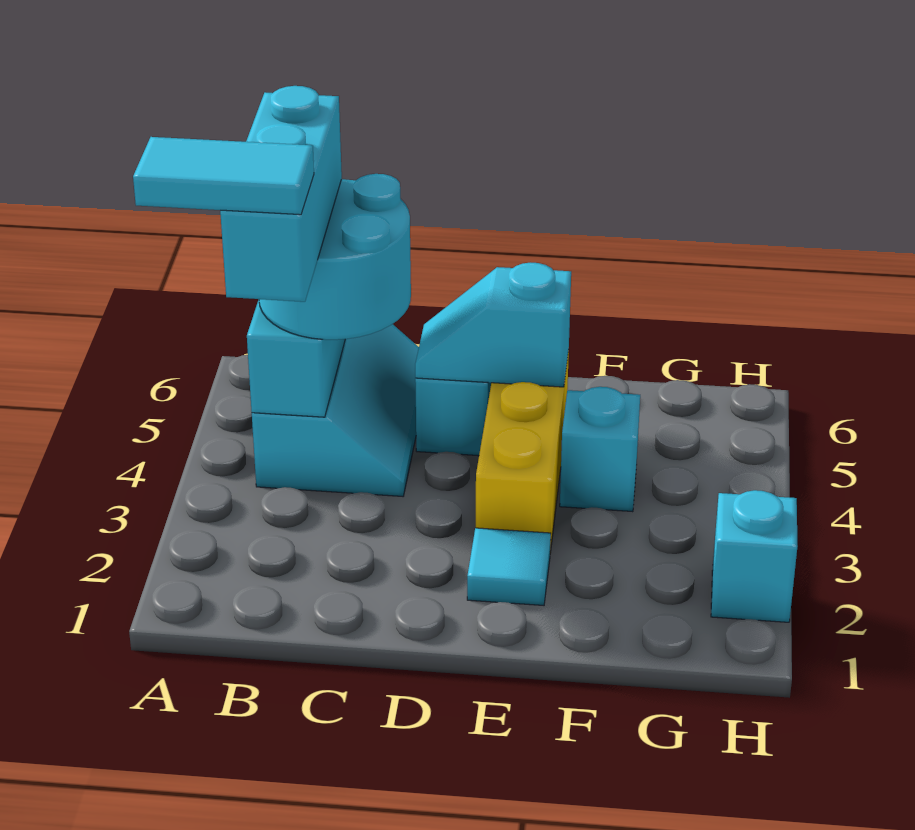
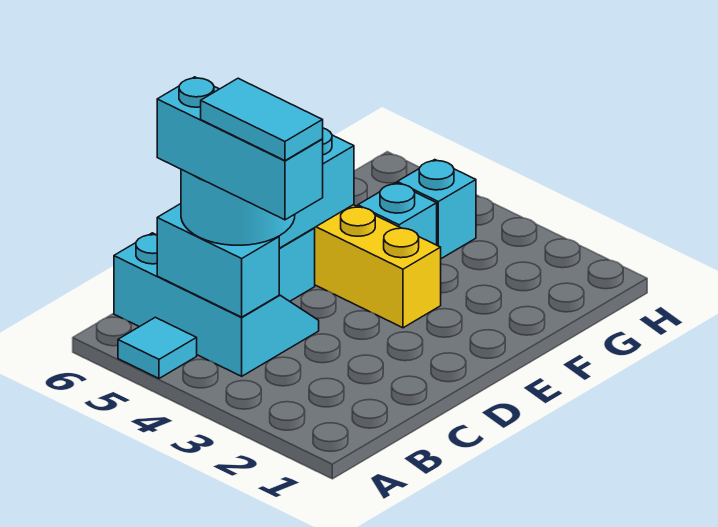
cyan 1x2 tile [133,137,314,215] -> cyan 1x2 tile turned to [201,78,323,161]
cyan 1x1 tile [467,528,551,605] -> cyan 1x1 tile moved to [118,317,197,378]
cyan 1x1 brick [711,490,797,622] -> cyan 1x1 brick moved to [397,160,476,259]

